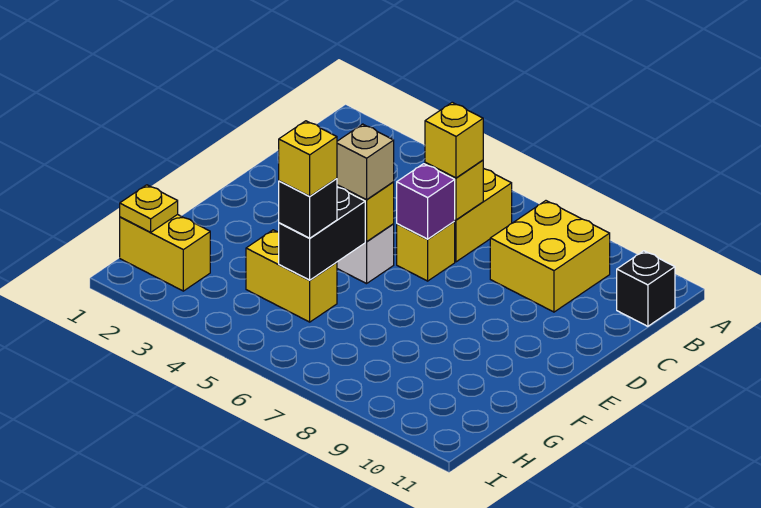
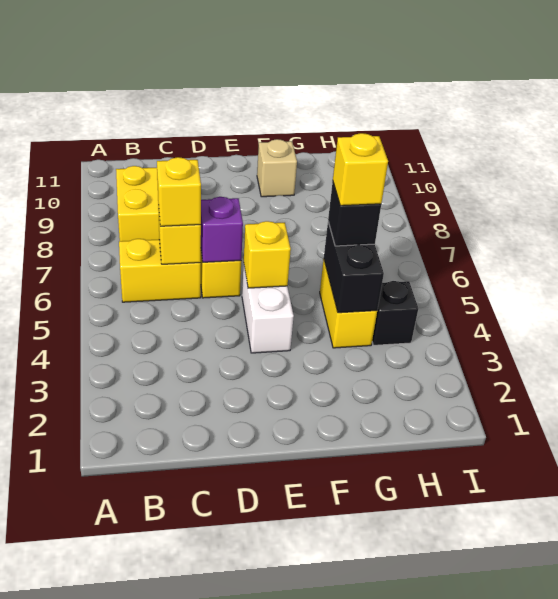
black 1x1 brick [617,251,675,326] -> black 1x1 brick moved to [372,281,419,345]
tan 1x1 brick [337,124,394,200] -> tan 1x1 brick moved to [257,139,297,197]
black 1x2 brick [279,187,366,280] -> black 1x2 brick turned to [324,222,384,313]
yellow 1x2 brick [120,214,210,291] -> none
yellow 1x1 plate [120,185,178,232] -> none

